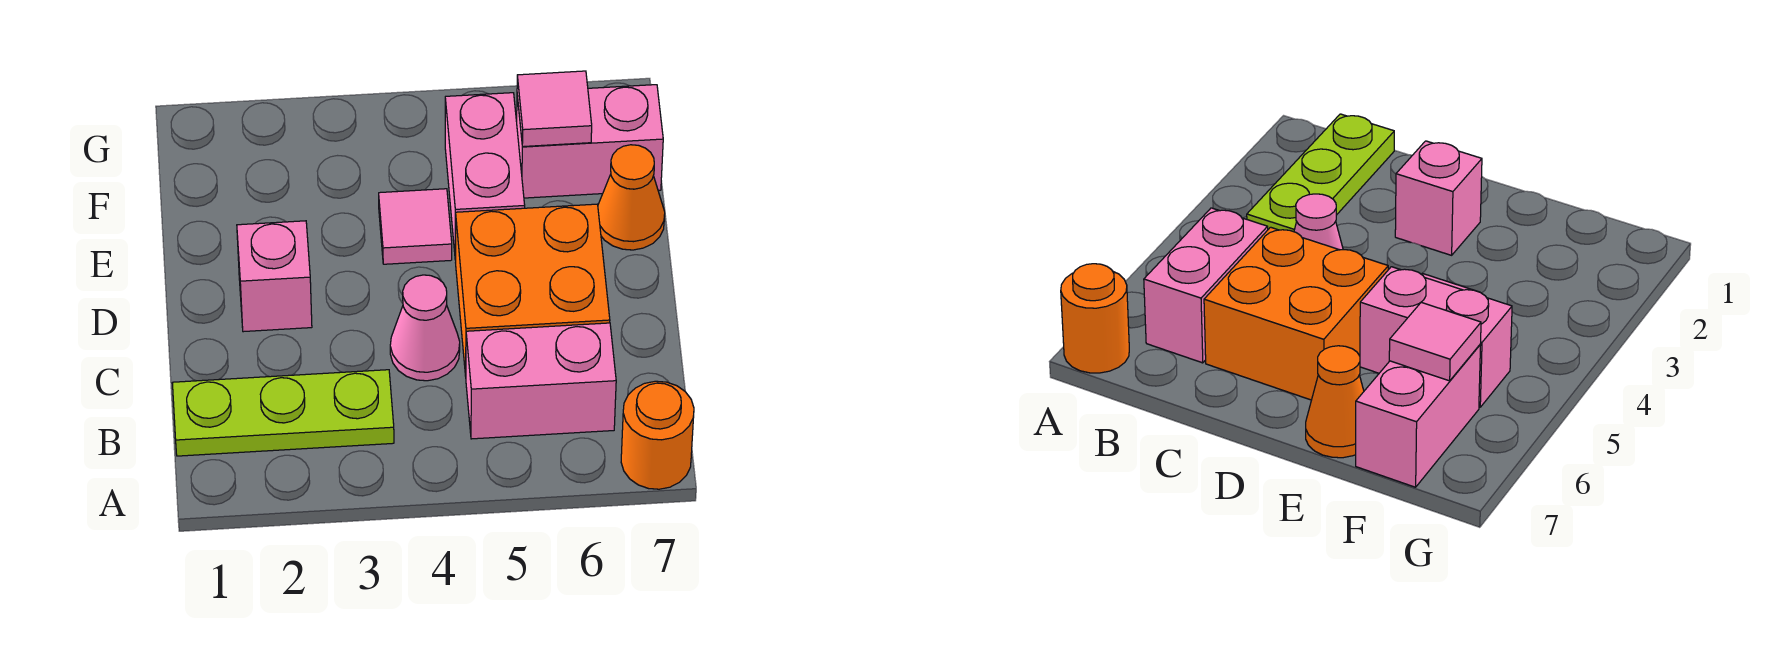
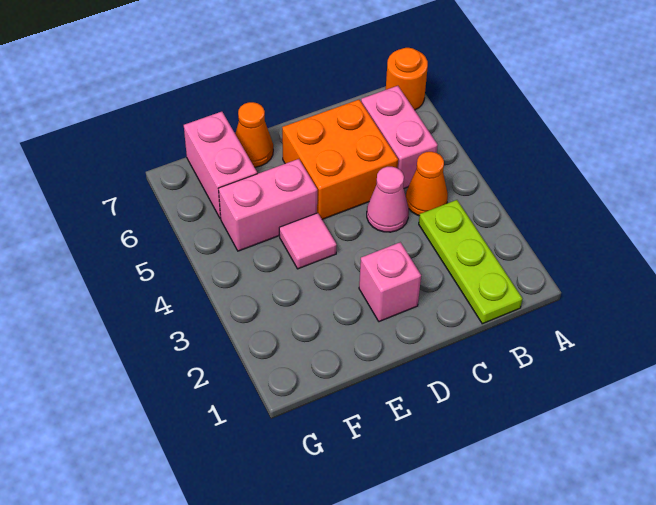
none -> orange 1x1 cone [406,152,448,216]
pink 1x1 tile [517,71,592,147] -> none

